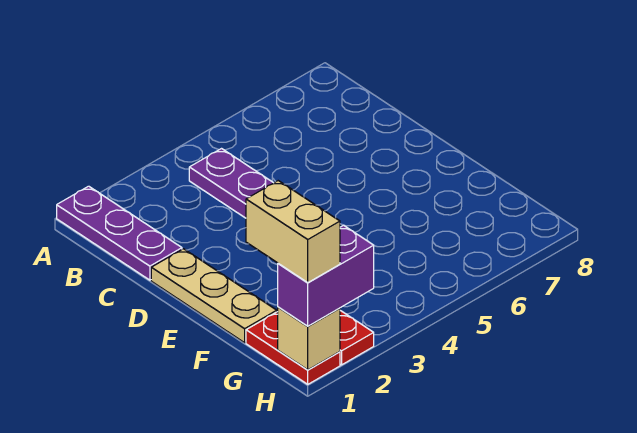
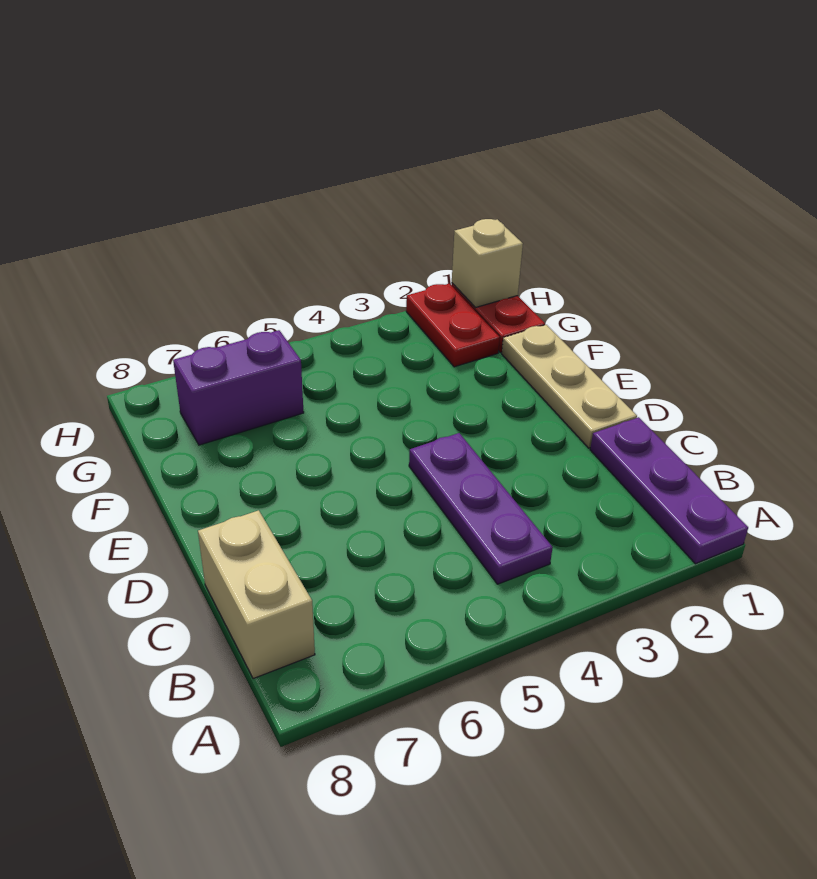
tan 1x2 brick [246,181,340,283] -> tan 1x2 brick moved to [198,510,315,679]
purple 1x2 brick [278,225,374,326] -> purple 1x2 brick moved to [173,330,304,445]

